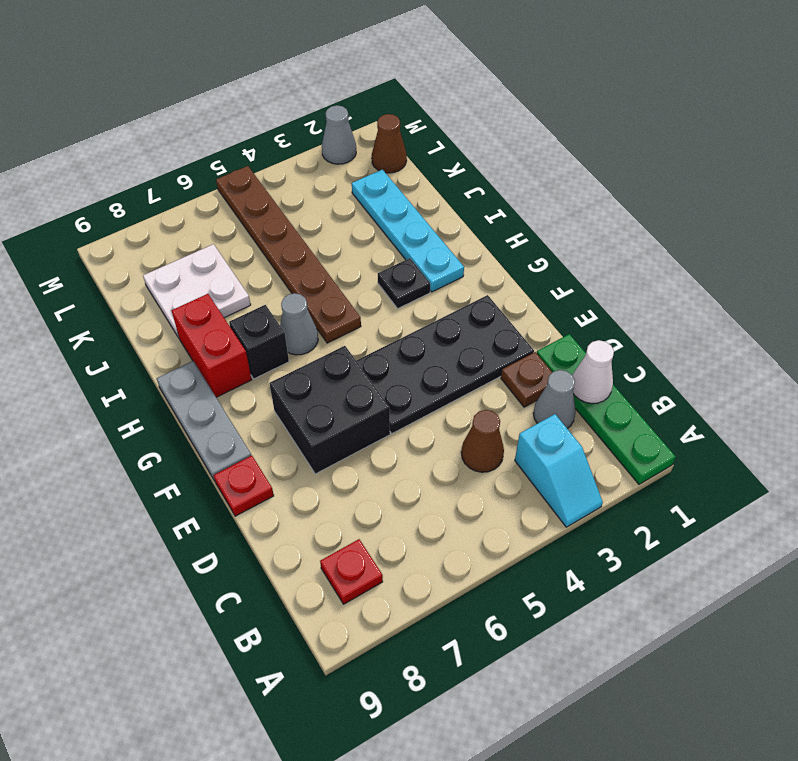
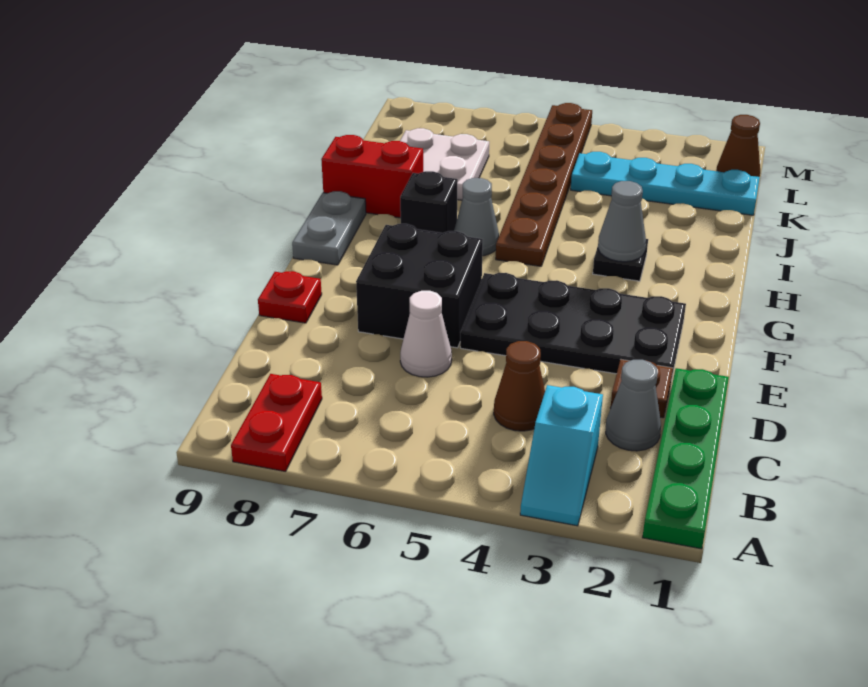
red 1x1 plate [320,539,383,604] -> red 1x2 plate [231,374,322,472]
white 1x1 cone [573,340,614,404] -> white 1x1 cone moved to [400,291,452,377]
grey 1x3 plate [156,361,251,481] -> grey 1x2 plate [292,191,366,265]
cyan 1x4 plate [352,169,464,292] -> cyan 1x4 plate turned to [571,152,760,215]
red 1x2 brick [171,294,252,397] -> red 1x2 brick turned to [321,135,423,218]
grey 1x1 cone [322,105,356,164] -> grey 1x1 cone moved to [598,181,646,262]

